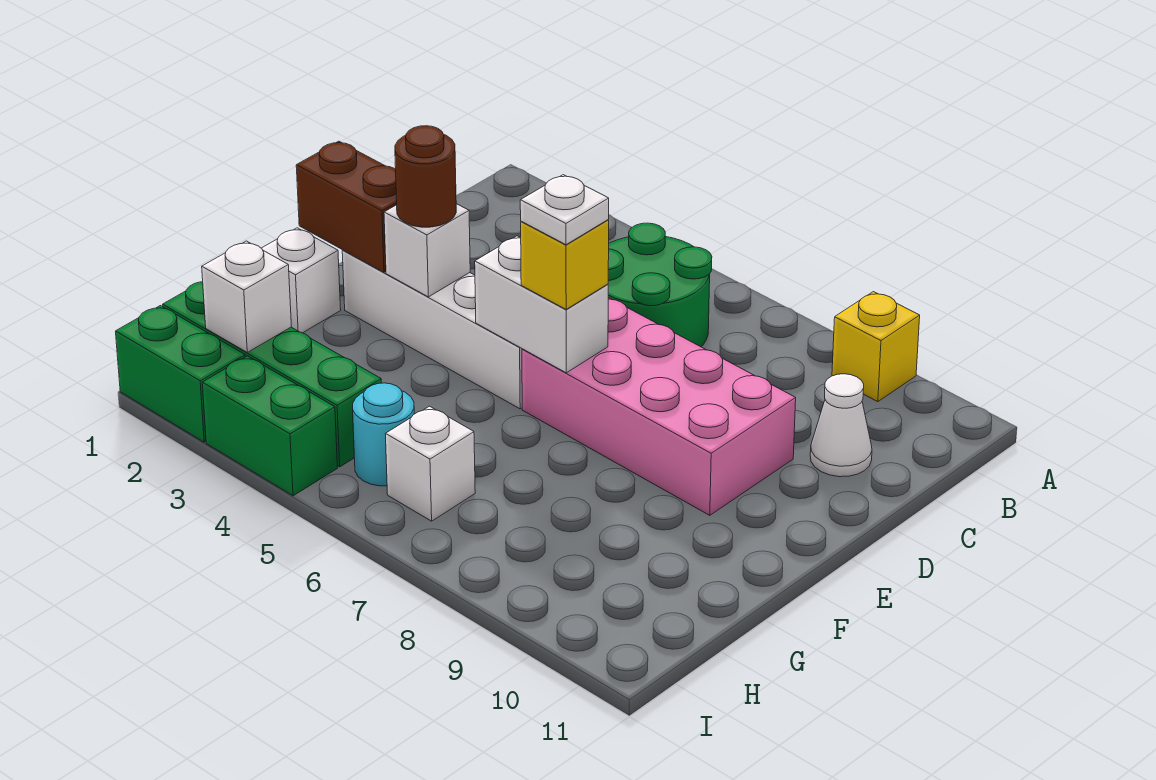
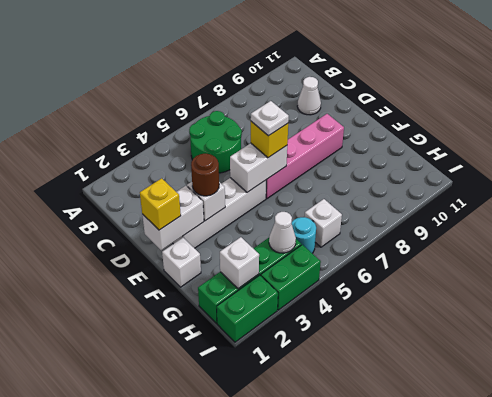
yellow 1x1 brick [832,292,920,402] -> yellow 1x1 brick moved to [140,178,181,230]
pink 2x4 brick [522,298,796,515] -> pink 1x4 brick [266,114,344,199]
brown 1x2 brick [296,141,397,272] -> white 1x2 brick [142,186,204,250]
none -> white 1x1 cone [269,212,296,253]

